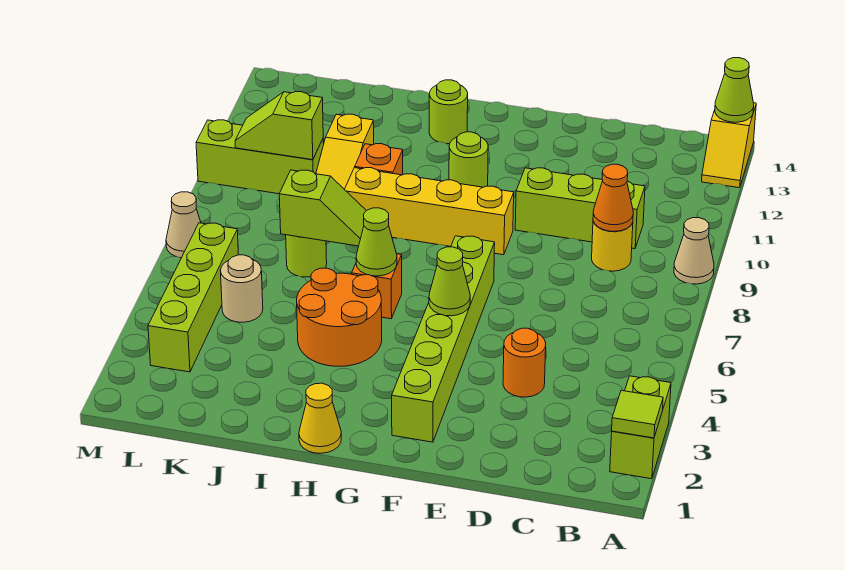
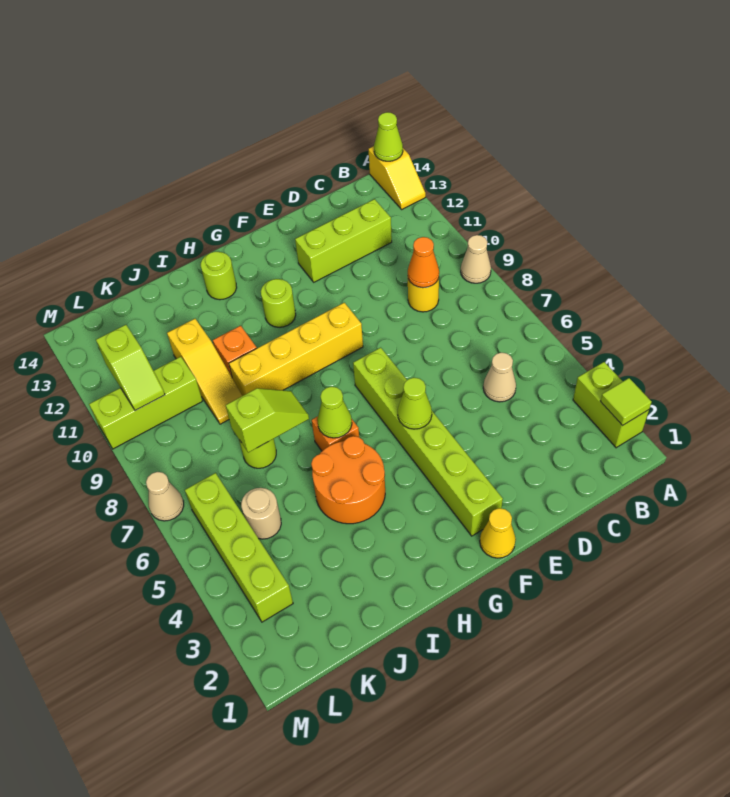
none -> tan 1x1 cone [483,353,516,402]
lime 1x3 brick [515,168,645,249] -> lime 1x3 brick moved to [295,199,392,282]
orange 1x1 round brick [503,328,546,397] -> none
yellow 1x1 cone [299,383,341,453] -> yellow 1x1 cone moved to [480,508,516,558]
lime 1x2 slope [235,92,323,160] -> lime 1x2 slope turned to [96,325,165,410]

